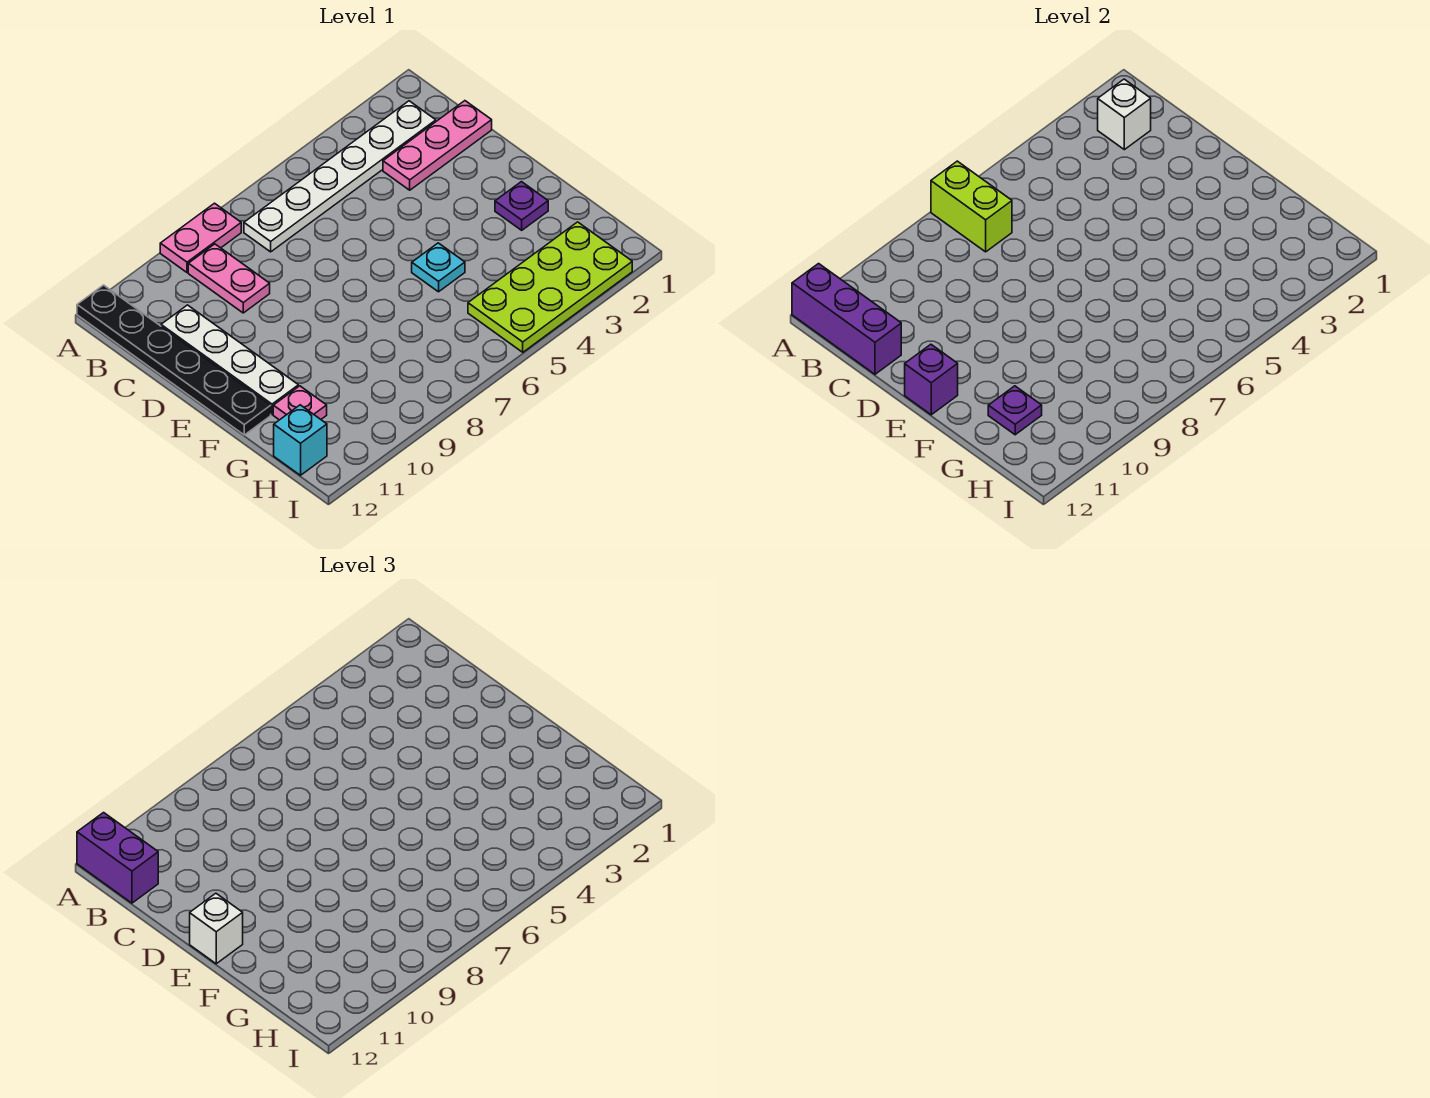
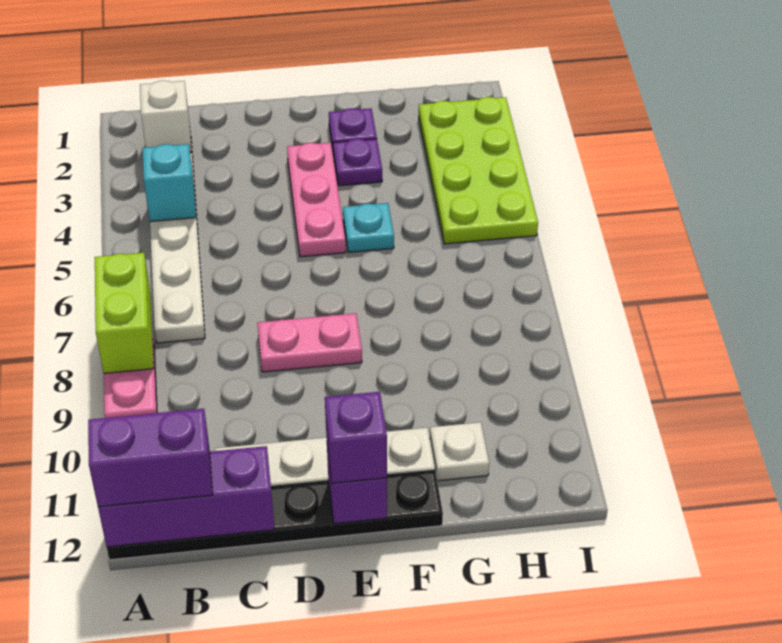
lime 1x2 brick [931,161,1012,252] -> lime 1x2 brick turned to [95,253,154,373]
pink 1x2 plate [188,244,270,313] -> pink 1x2 plate moved to [257,313,362,372]
pink 1x3 plate [383,101,492,190] -> pink 1x3 plate moved to [287,143,346,257]
white 1x1 brick [190,893,243,964] -> purple 1x1 brick [325,392,387,483]
pink 1x1 plate [273,386,327,420] -> white 1x1 plate [430,422,489,481]
purple 1x1 plate [988,386,1042,435] -> purple 1x1 plate moved to [333,139,382,186]
cyan 1x1 brick [274,405,327,475] -> cyan 1x1 brick moved to [142,144,196,222]

